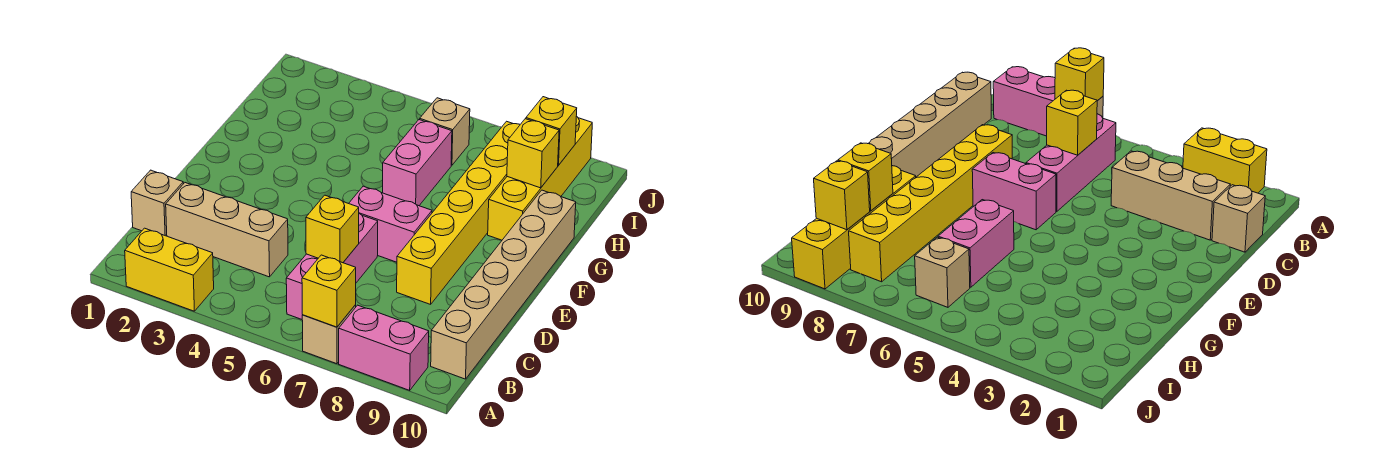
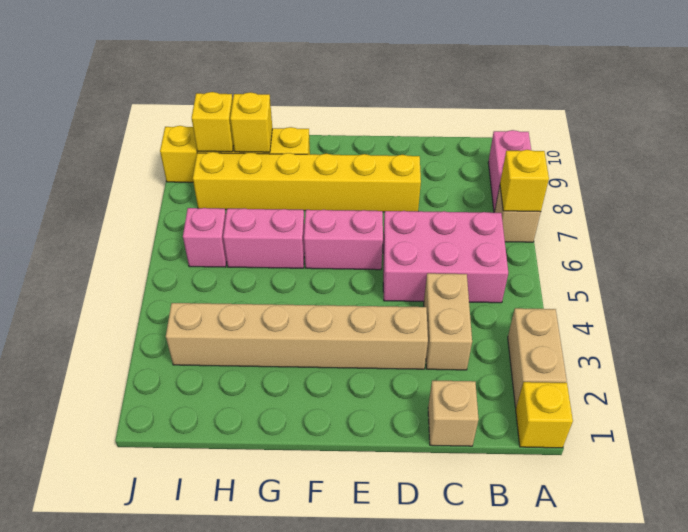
yellow 1x2 brick [125,228,214,311] -> tan 1x2 brick [508,308,567,407]
pink 1x3 brick [286,214,378,319] -> pink 2x3 brick [383,211,508,303]
tan 1x6 brick [431,190,576,379] -> tan 1x6 brick moved to [166,303,428,369]
tan 1x3 brick [166,183,288,277] -> tan 1x2 brick [424,273,472,370]
yellow 1x1 brick [306,195,359,263] -> yellow 1x1 brick moved to [516,382,573,448]
pink 1x2 brick [349,186,432,262] -> pink 1x2 brick turned to [304,210,383,270]
tan 1x1 brick [420,98,470,165] -> pink 1x1 brick [183,208,227,267]

